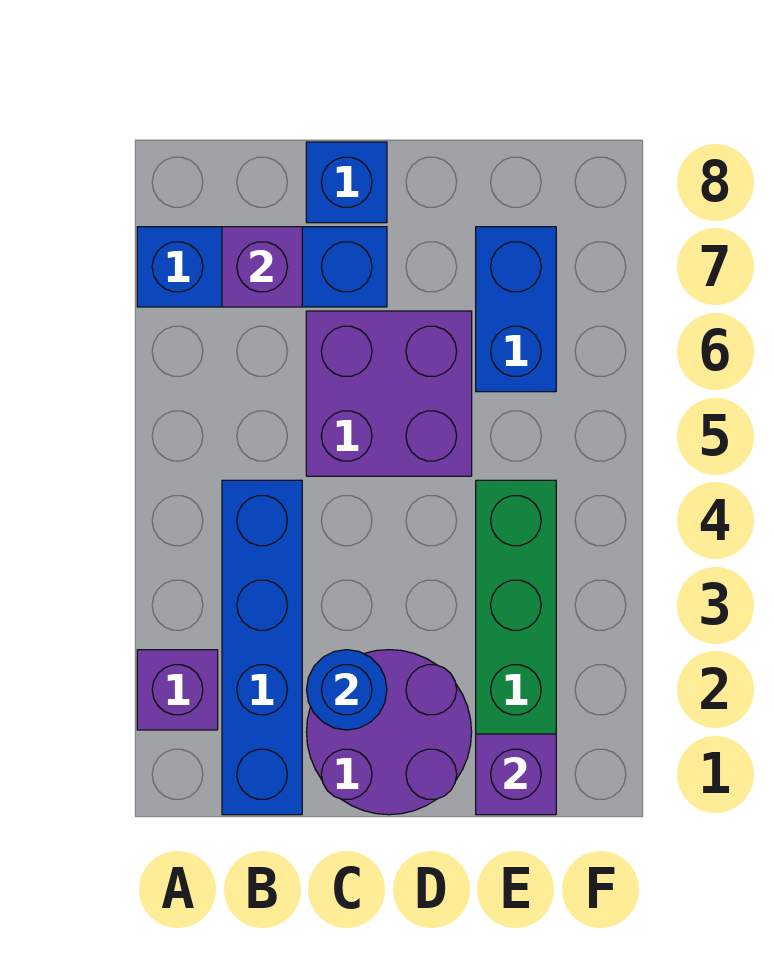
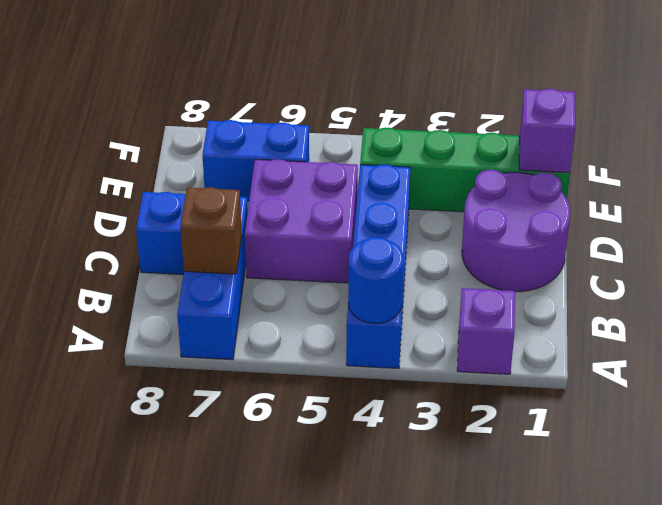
blue 1x4 brick [222,480,302,815] -> blue 1x4 brick turned to [346,165,410,368]
purple 1x1 brick [222,227,302,307] -> brown 1x1 brick [180,187,242,274]
blue 1x1 round brick [307,650,387,730] -> blue 1x1 round brick moved to [348,237,404,323]

